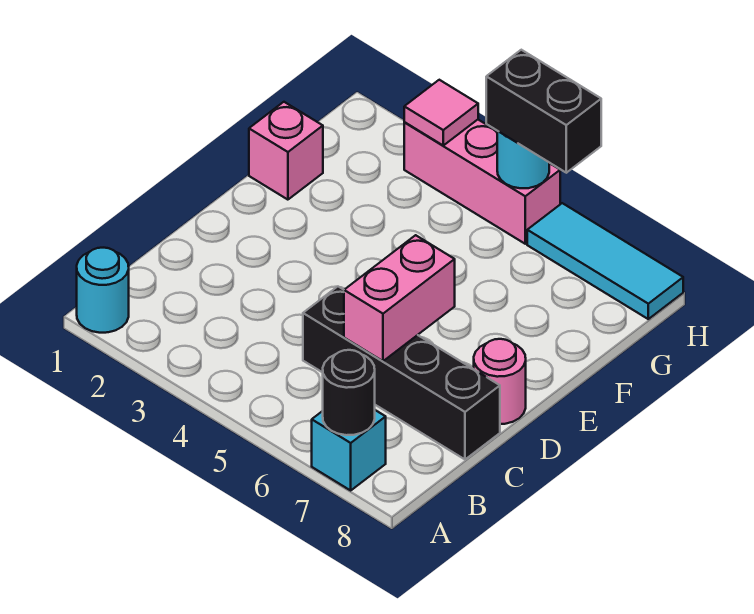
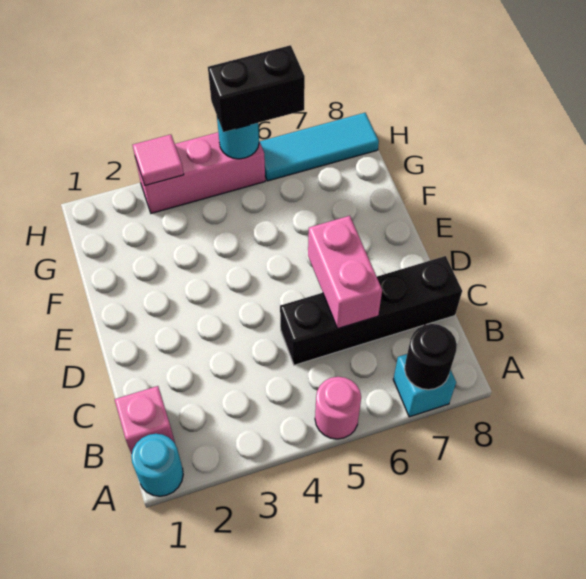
pink 1x1 round brick [474,339,526,424] -> pink 1x1 round brick moved to [315,377,361,439]
pink 1x1 brick [249,102,323,200] -> pink 1x1 brick moved to [115,386,175,455]

